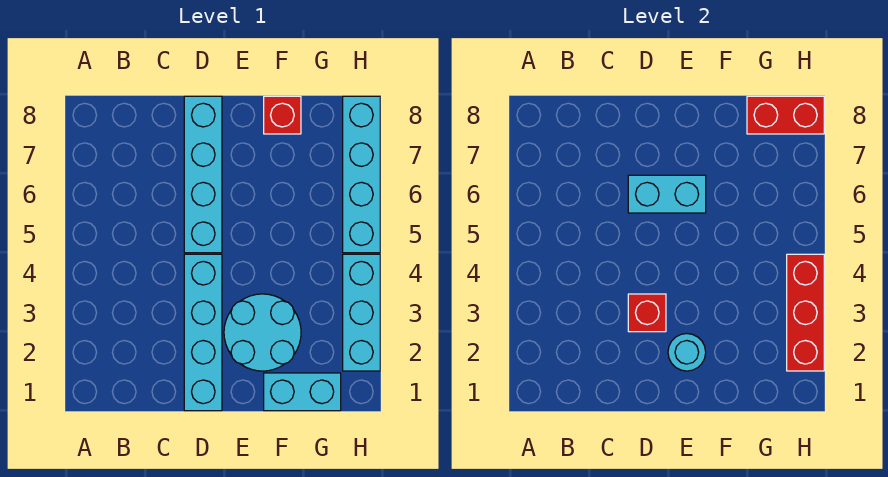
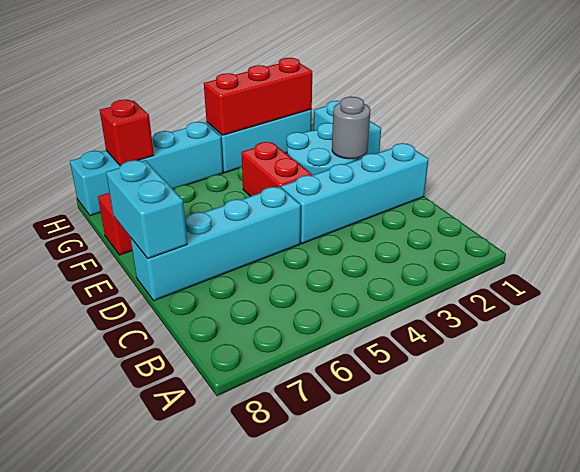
red 1x1 brick [628,294,666,332] -> red 1x1 brick moved to [100,99,154,165]
cyan 1x2 brick [628,175,706,213] -> cyan 1x2 brick moved to [106,160,187,259]
cyan 1x1 round brick [668,334,706,371] -> grey 1x1 round brick [332,97,370,159]
red 1x2 brick [747,96,824,134] -> red 1x2 brick moved to [241,142,312,196]

